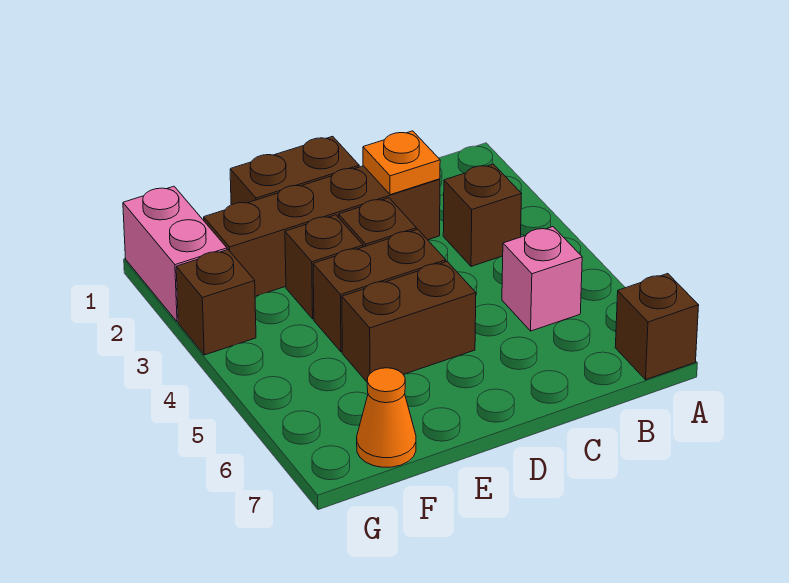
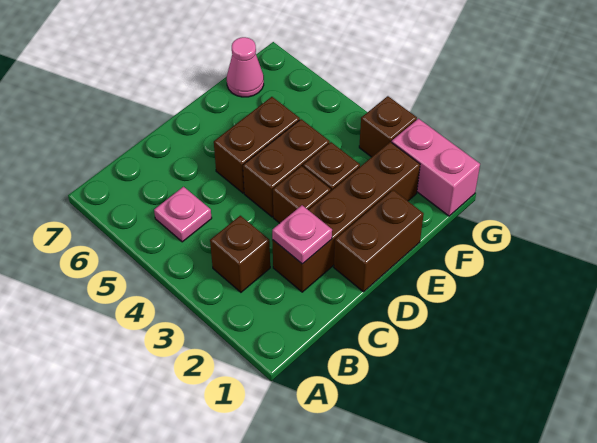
brown 1x1 brick [615,274,699,380] -> none
pink 1x1 brick [502,227,582,331] -> pink 1x1 plate [154,187,212,242]
orange 1x1 plate [363,131,440,195] -> pink 1x1 plate [272,205,332,264]
orange 1x1 cone [357,368,416,467] -> pink 1x1 cone [227,37,264,97]

